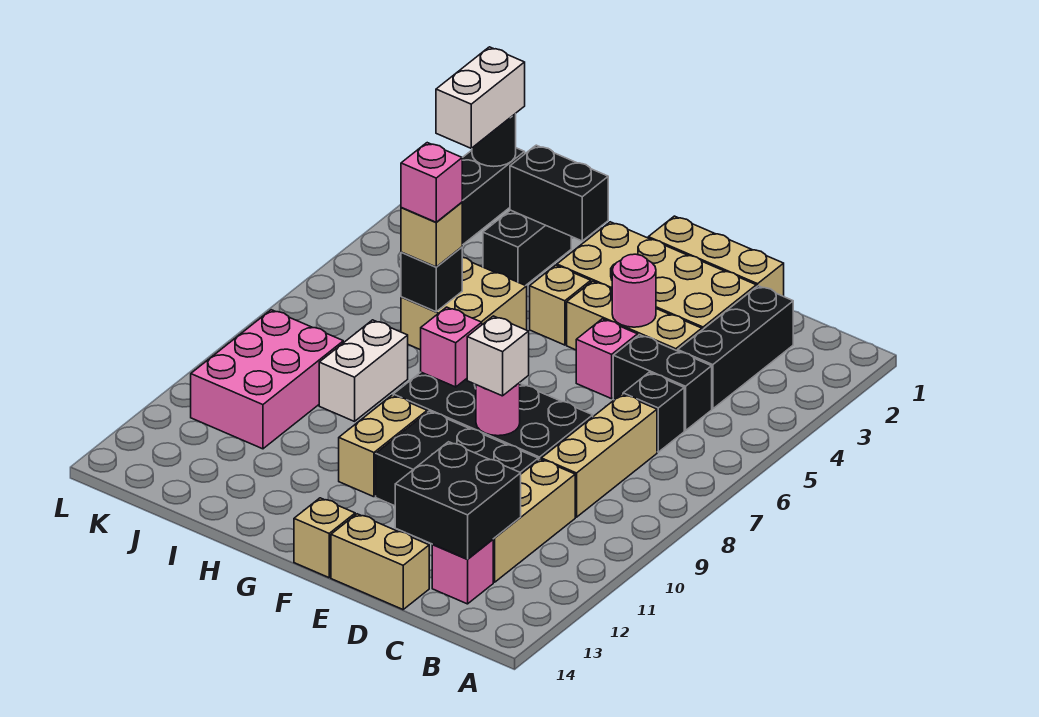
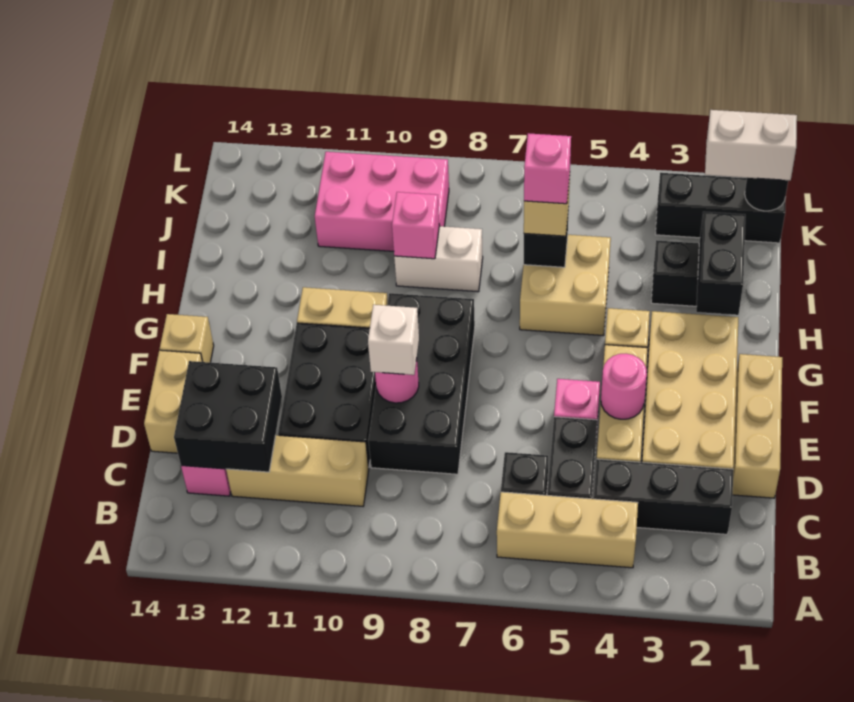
tan 1x3 brick [541,394,657,517] -> tan 1x3 brick moved to [497,492,638,568]
pink 1x1 brick [421,307,482,387] -> pink 1x1 brick moved to [392,192,439,259]

